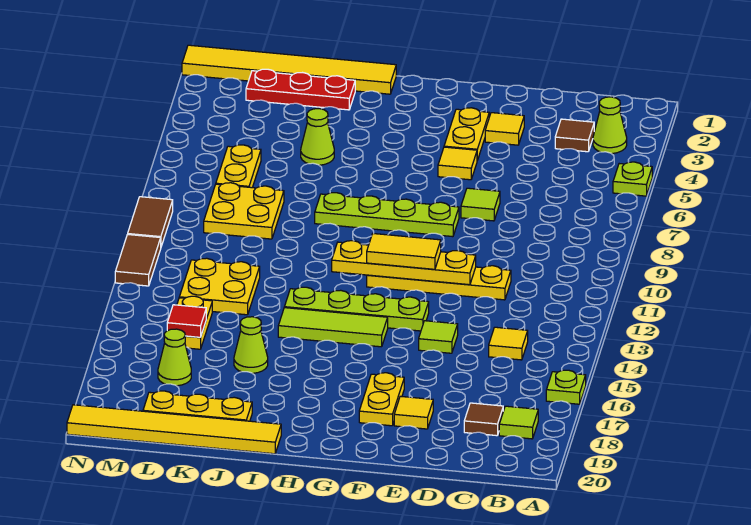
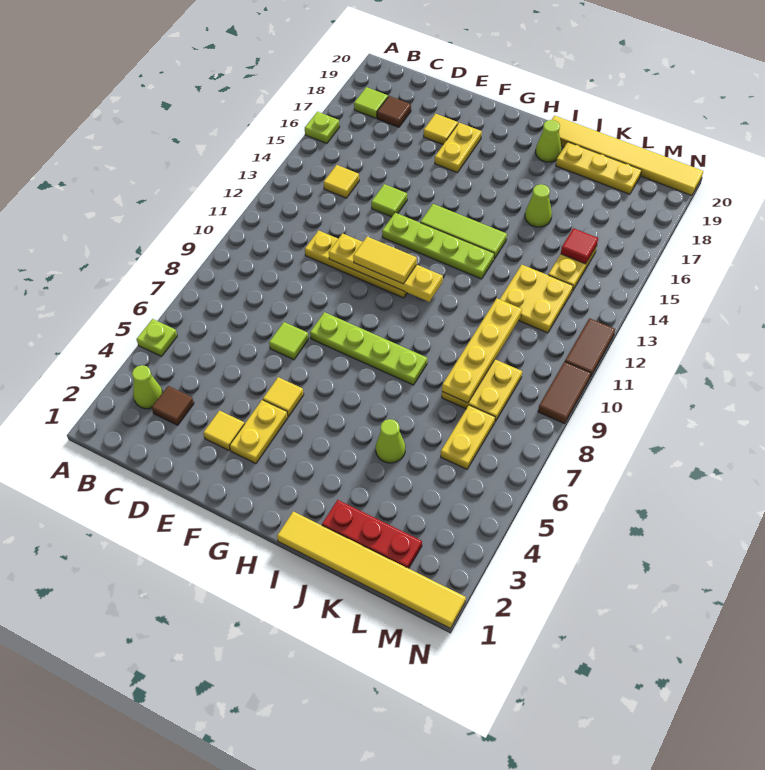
none -> yellow 1x4 plate [442,298,522,403]
lime 1x1 cone [158,329,191,386] -> lime 1x1 cone moved to [536,120,562,162]

